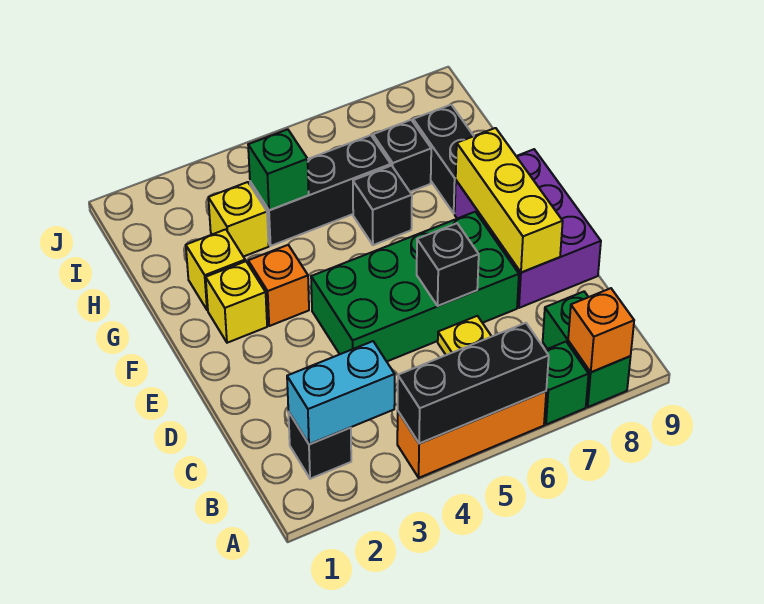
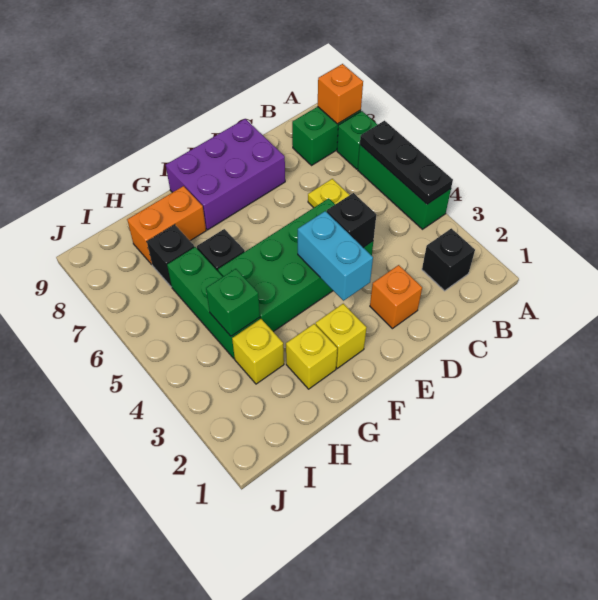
orange 1x3 brick [397,391,546,478] -> green 1x3 brick [358,145,451,229]
black 1x3 brick [398,323,549,444] -> black 1x3 plate [360,121,453,204]
cyan 1x2 brick [287,341,395,444] -> cyan 1x2 brick moved to [298,211,373,301]
green 2x4 brick [311,212,519,361] -> green 2x4 brick turned to [218,198,373,332]
black 1x1 brick [417,223,479,306] -> black 1x1 brick moved to [327,193,376,247]
yellow 1x3 brick [456,128,563,273] -> none
orange 1x1 brick [248,245,309,326] -> orange 1x1 brick moved to [370,265,422,329]
black 1x2 brick [413,105,473,213] -> orange 1x2 brick [127,186,206,265]
black 1x3 brick [250,135,391,246] -> green 1x3 brick [167,247,260,358]

